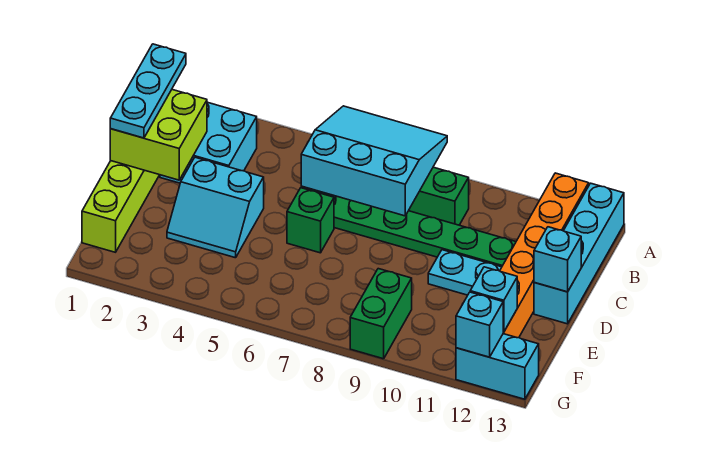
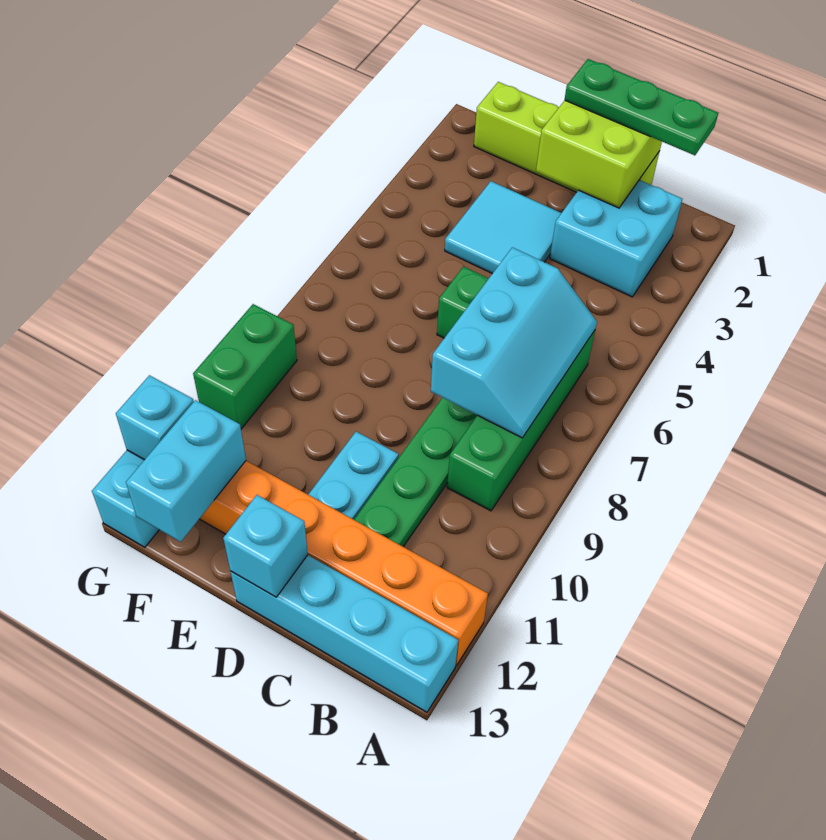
cyan 3x3 slope [301,106,447,216] -> cyan 2x3 slope [431,247,597,438]
cyan 1x3 plate [110,44,186,138] -> green 1x3 plate [565,59,718,155]
cyan 2x2 slope [167,157,264,258] -> cyan 2x2 tile [445,181,561,273]
green 1x2 brick [350,269,412,359] -> green 1x2 brick turned to [193,304,297,429]
cyan 1x1 brick [470,267,517,332] -> cyan 1x2 brick [126,400,246,542]

